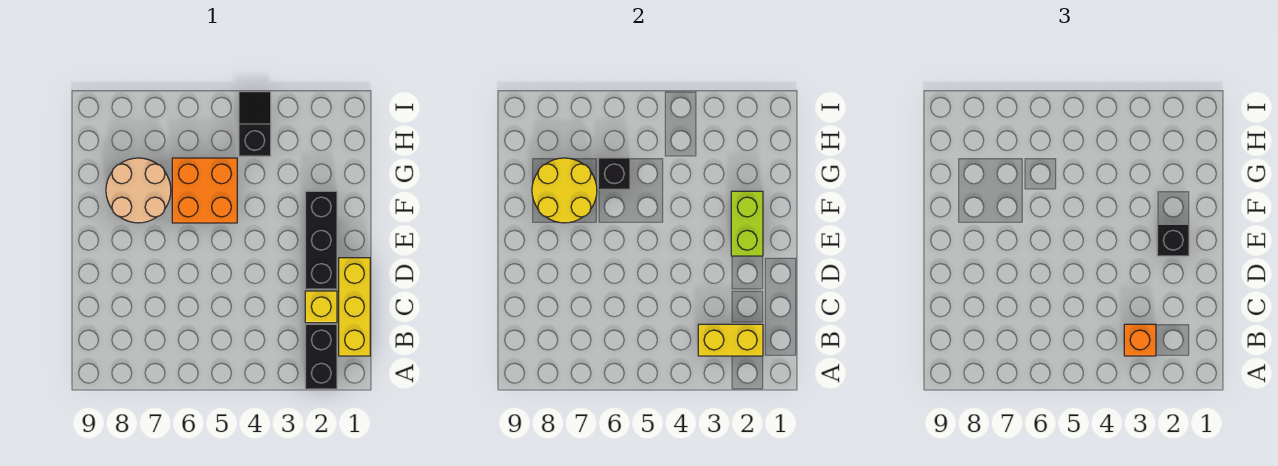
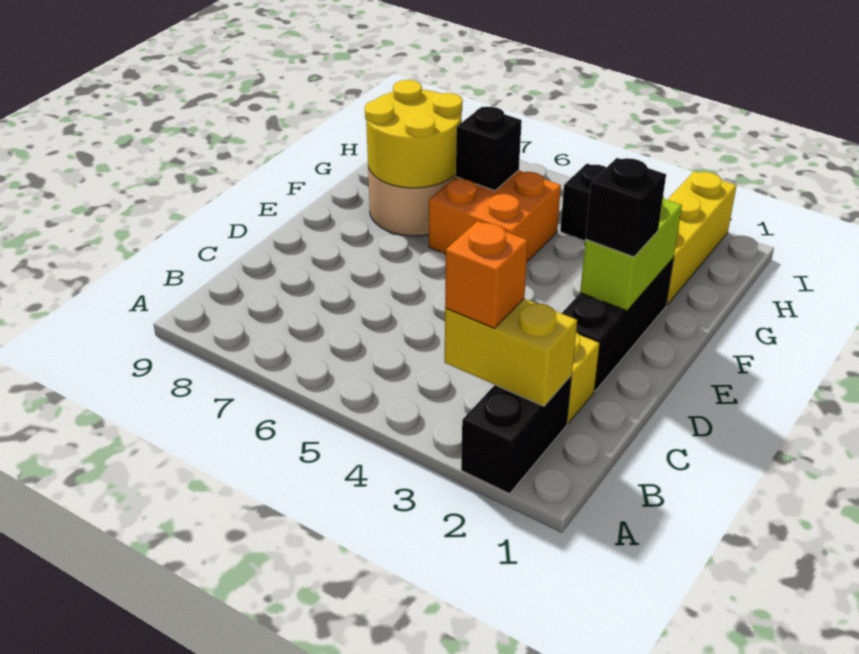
yellow 1x3 brick [339,258,370,356] -> yellow 1x3 brick moved to [666,171,737,305]

